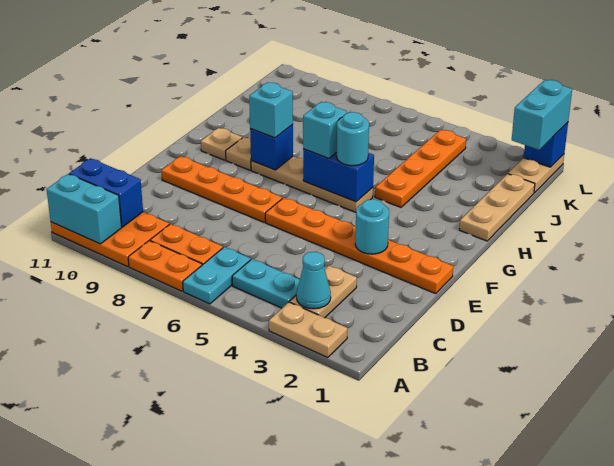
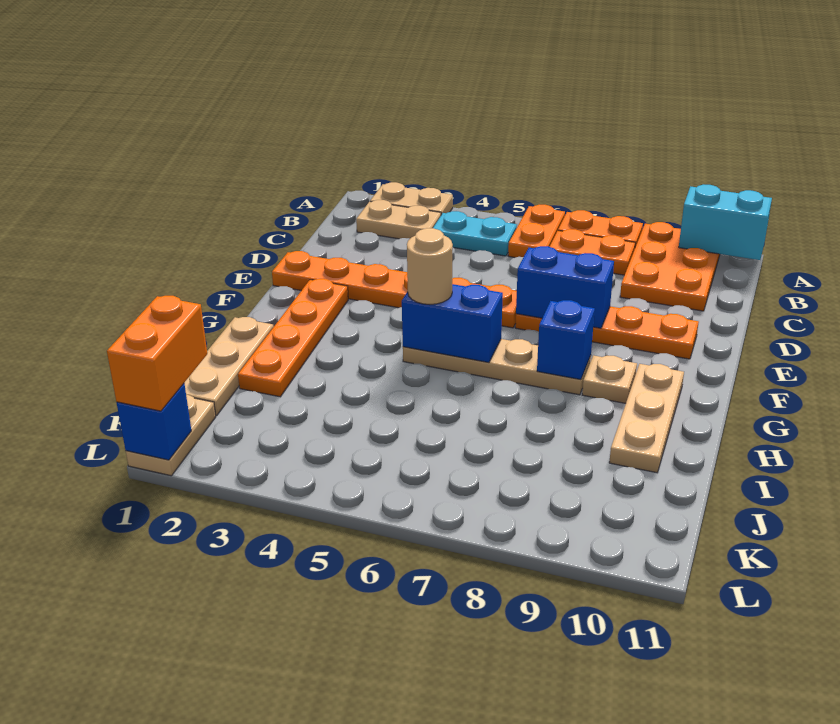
cyan 1x2 plate [183,247,251,304] -> orange 1x2 plate [508,205,565,258]
orange 2x3 plate [51,212,169,267] -> orange 2x3 plate turned to [620,222,720,311]
tan 1x2 plate [290,266,357,318] -> tan 1x2 plate turned to [356,200,441,239]
cyan 1x1 cone [296,252,331,309] -> none
blue 1x2 brick [69,158,143,227] -> blue 1x2 brick moved to [516,246,614,328]
cyan 1x1 round brick [355,199,389,254] -> none
cyan 1x1 round brick [337,112,369,166] -> tan 1x1 round brick [407,228,453,304]
cyan 1x1 brick [303,102,347,158] -> none
cyan 1x1 brick [249,82,293,138] -> none
tan 1x1 plate [201,128,242,160] -> tan 1x3 plate [609,364,684,473]
orange 1x4 plate [375,130,466,207] -> orange 1x4 plate moved to [238,279,348,397]
cyan 1x2 brick [512,80,572,150] -> orange 1x2 brick [107,296,207,411]

